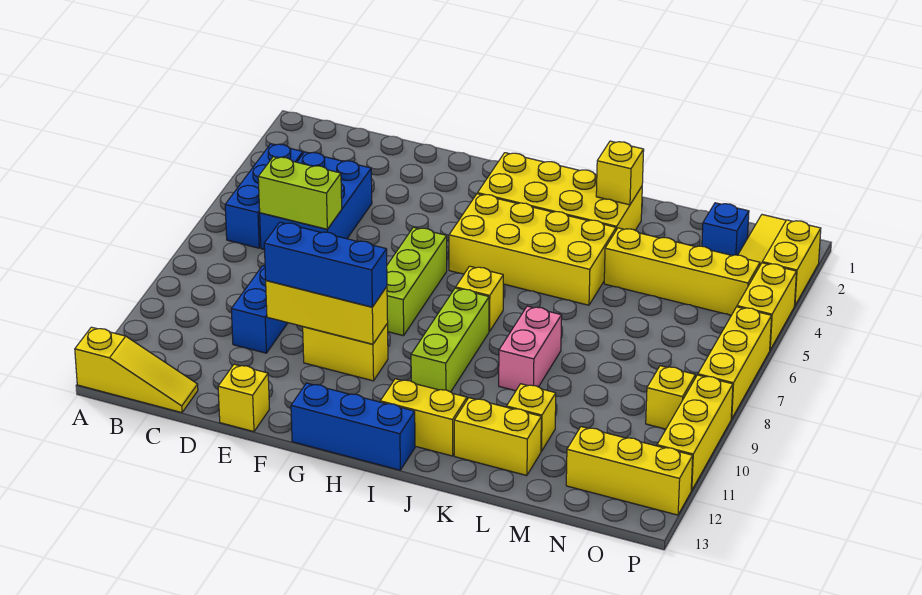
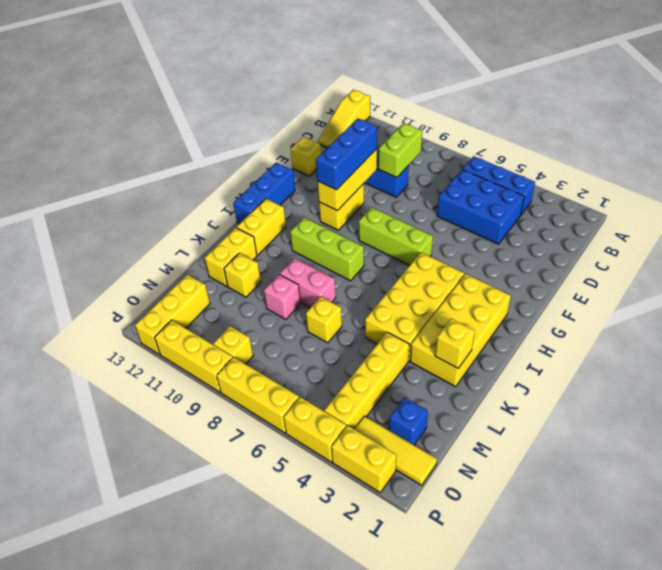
lime 1x2 brick [258,157,342,229] -> lime 1x2 brick moved to [378,123,422,178]
yellow 1x1 brick [456,266,503,331] -> yellow 1x1 brick moved to [306,297,342,343]
none -> pink 1x1 brick [264,274,301,319]

